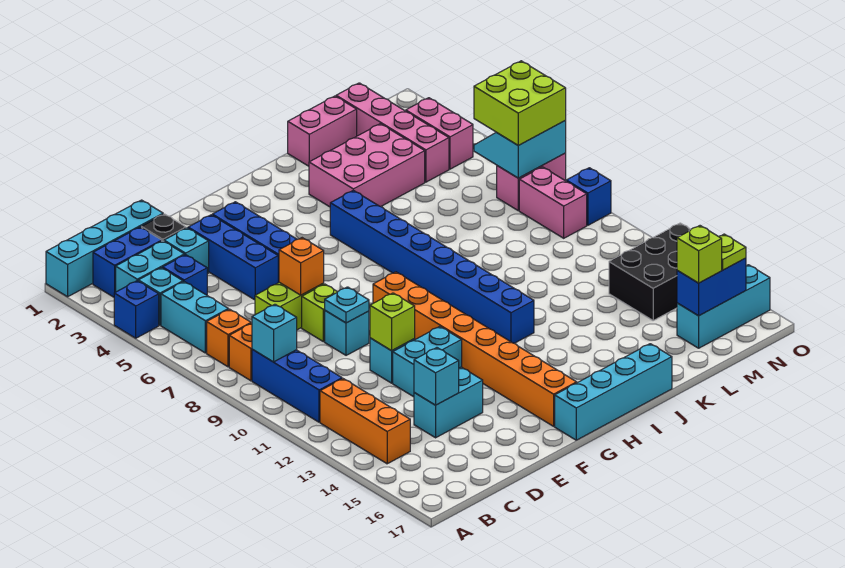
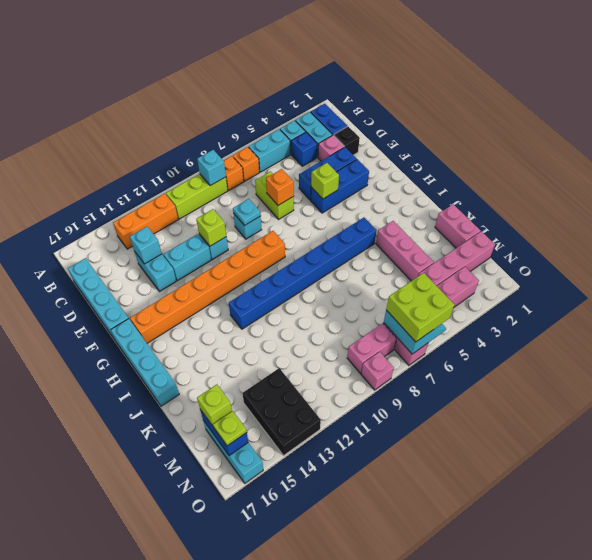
cyan 1x4 brick [46,200,163,297] -> cyan 1x4 brick moved to [68,258,129,338]
blue 1x1 brick [114,281,159,338] -> none
blue 1x3 brick [252,349,342,422] -> lime 1x3 brick [166,174,228,219]
cyan 1x1 brick [164,228,209,274] -> pink 1x1 brick [318,135,344,161]
lime 1x1 brick [302,284,337,342] -> lime 1x1 brick moved to [311,163,339,199]
cyan 1x2 brick [393,327,462,397] -> cyan 1x2 brick turned to [163,234,211,281]
pink 2x3 brick [309,124,425,207] -> pink 1x3 brick [376,221,434,281]
blue 1x1 brick [566,168,611,225] -> pink 1x1 brick [361,352,394,390]

